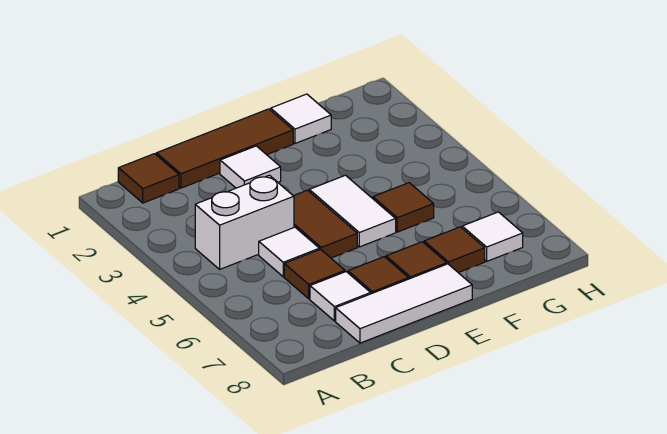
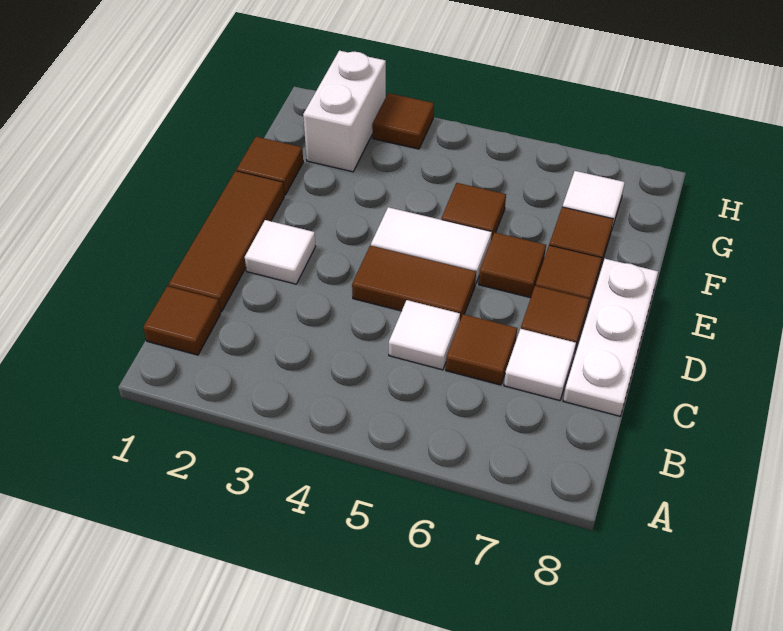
white 1x2 brick [195,175,294,269] -> white 1x2 brick moved to [303,51,386,172]
white 1x3 tile [336,264,472,343] -> white 1x3 plate [563,259,658,416]
none -> brown 1x1 tile [479,232,546,298]
white 1x1 tile [271,94,331,143] -> brown 1x1 tile [236,137,303,195]
none -> brown 1x1 tile [372,93,434,149]

